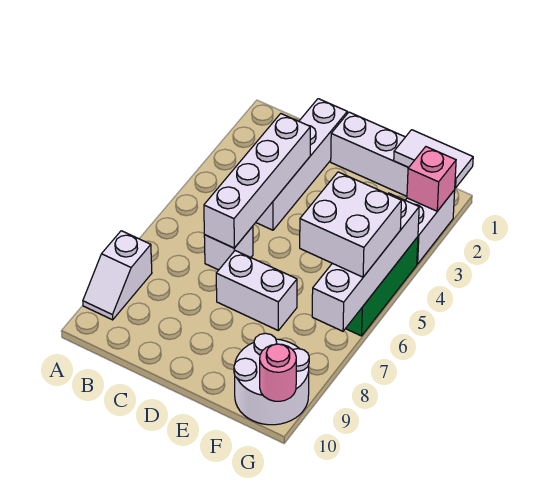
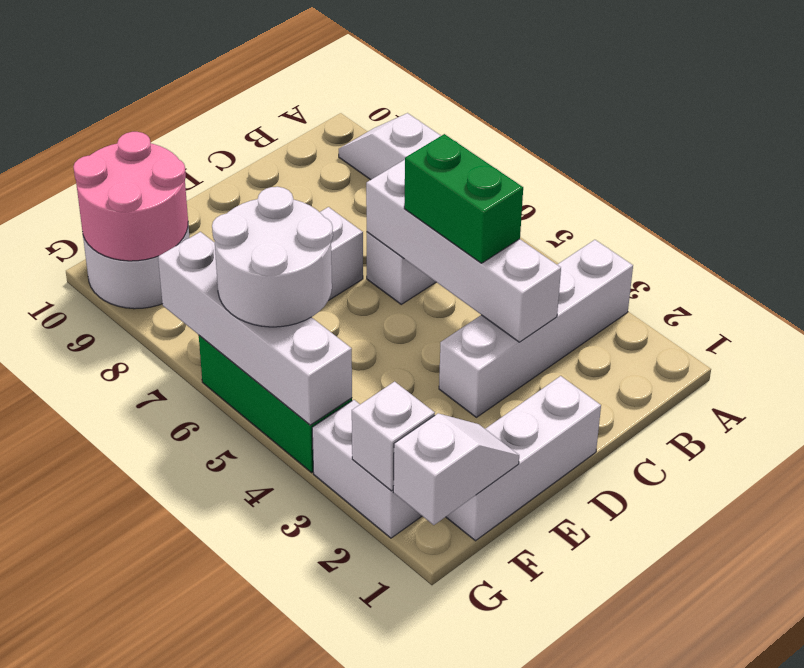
white 1x4 brick [256,99,347,230] -> white 1x4 brick turned to [439,240,633,417]
none -> green 1x2 brick [404,134,523,263]
white 1x2 tile [394,130,473,188] -> white 1x2 slope [393,413,519,525]
white 2x2 brick [300,172,401,277] -> white 2x2 round brick [212,187,333,327]
pink 1x1 brick [407,147,456,211] -> white 1x1 brick [352,382,435,491]
pink 1x1 round brick [260,344,296,401] -> pink 2x2 round brick [73,132,188,261]

